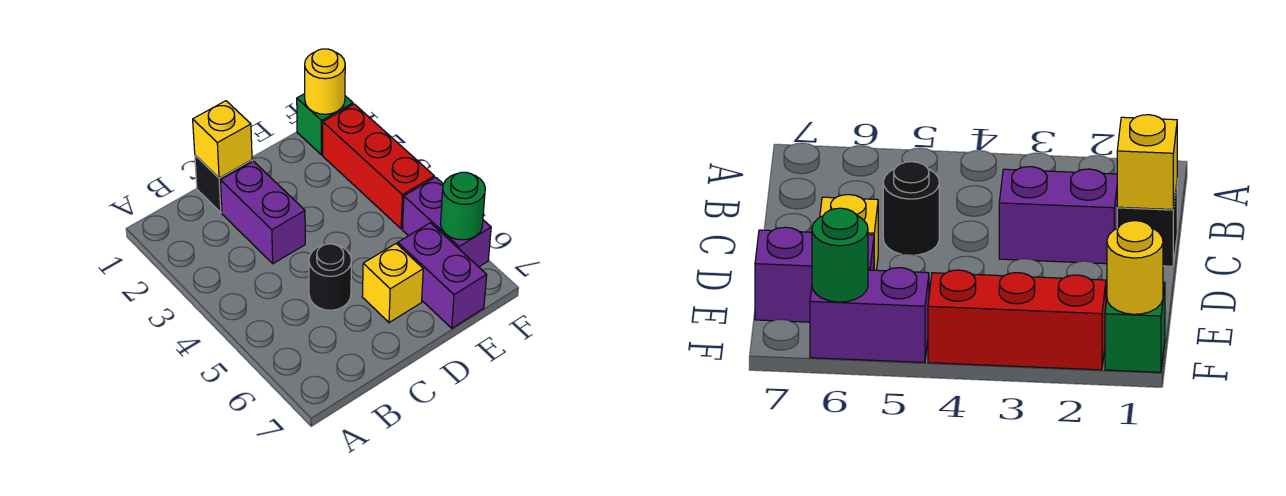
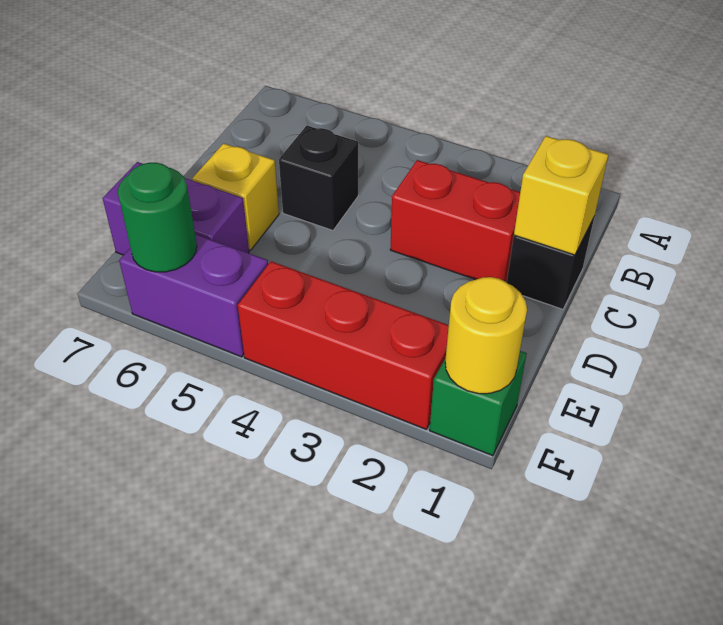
purple 1x2 brick [220,161,305,264] -> red 1x2 brick [390,160,520,282]
black 1x1 round brick [309,244,351,310] -> black 1x1 brick [279,126,358,230]

